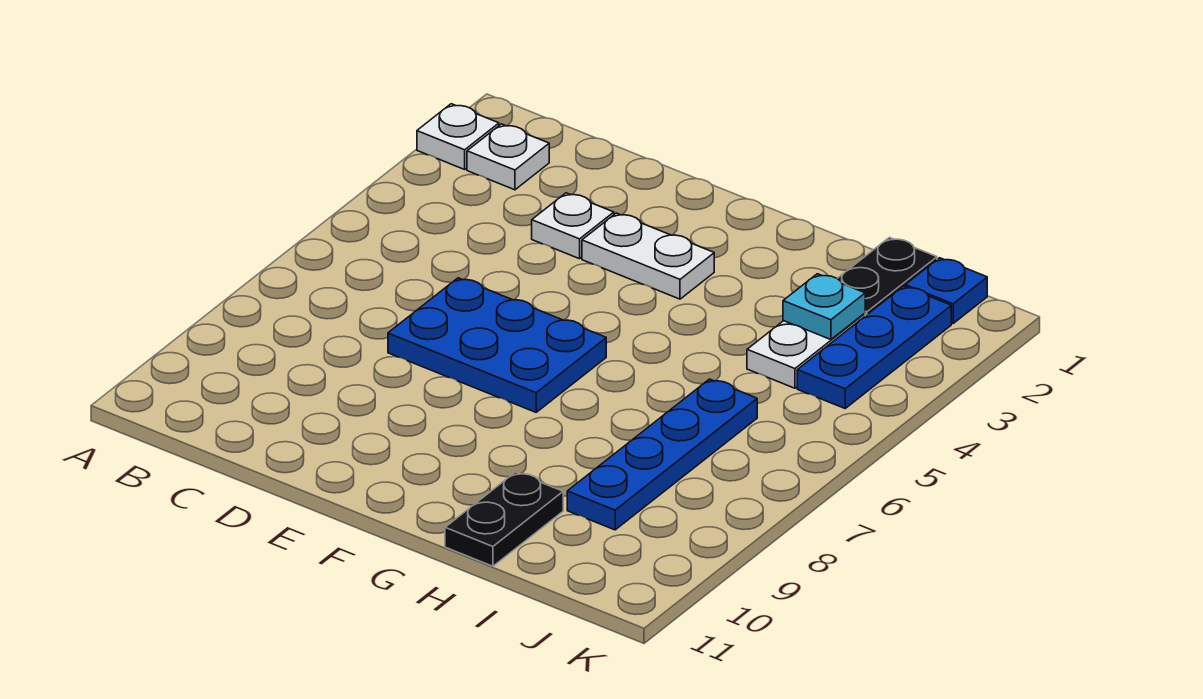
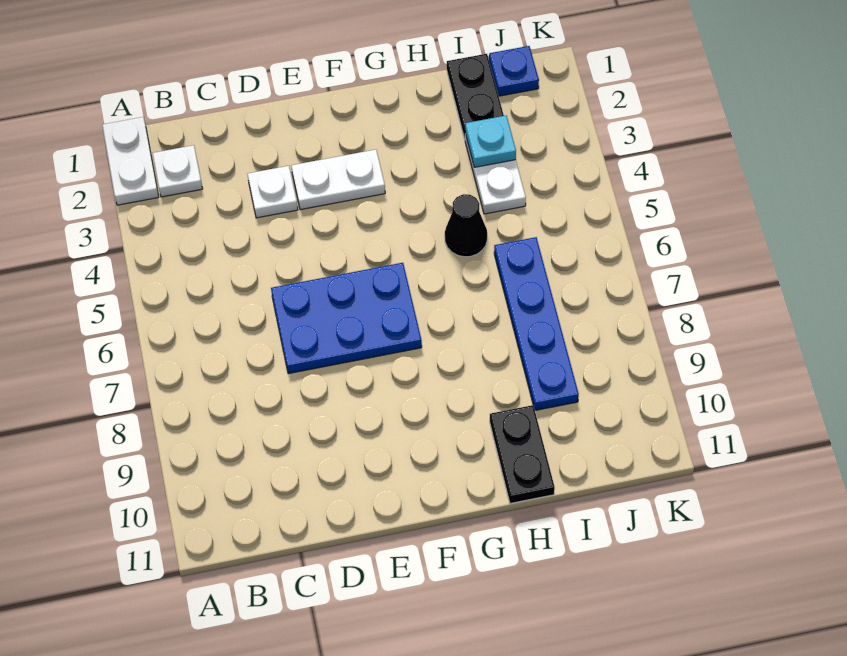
white 1x1 plate [417,104,499,169] -> white 1x2 plate [102,117,159,205]
none -> black 1x1 cone [445,194,487,257]
blue 1x3 plate [797,286,951,408] -> none

